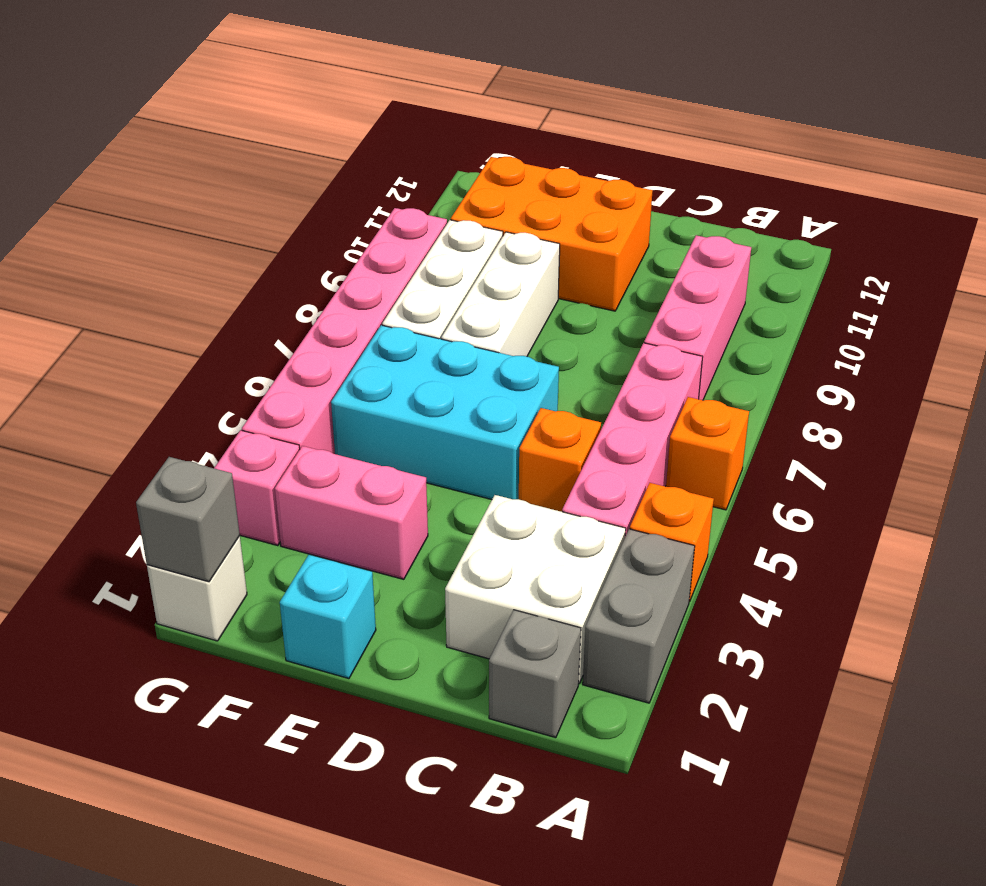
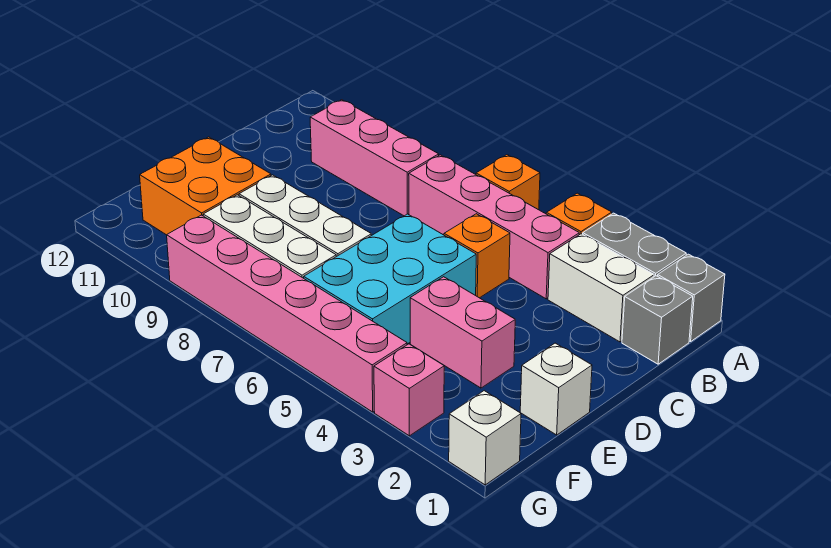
white 2x2 brick [445,495,626,684] -> white 1x2 brick [548,234,654,342]
orange 2x3 brick [451,157,652,311] -> orange 2x2 brick [140,137,271,235]
cyan 1x1 brick [280,555,376,679] -> white 1x1 brick [520,343,592,435]
pink 1x2 brick [275,446,428,579] -> pink 1x2 brick turned to [410,277,515,388]
grey 1x1 brick [136,457,240,582] -> grey 1x1 brick moved to [658,254,725,342]

